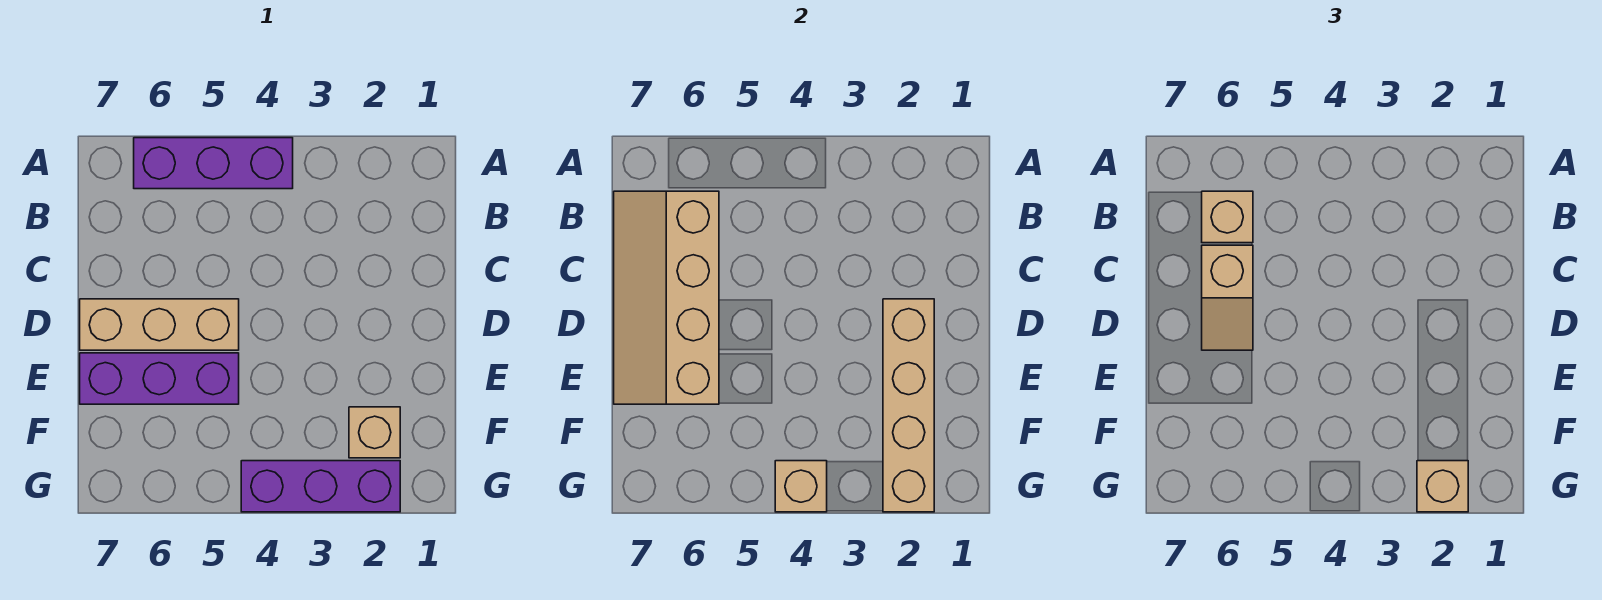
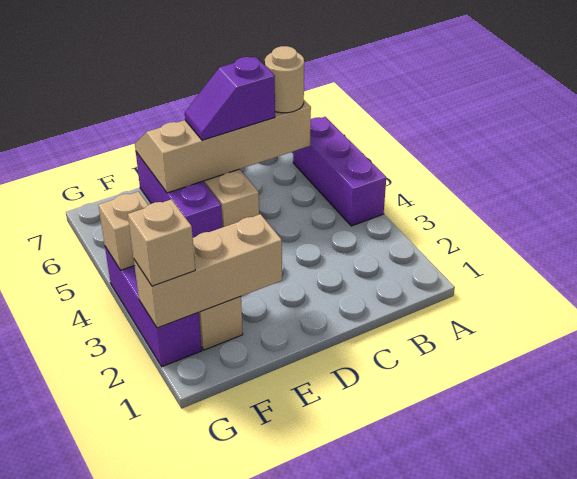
tan 1x1 brick [1202,191,1253,243] -> tan 1x1 round brick [265,46,304,113]
tan 1x2 slope [1202,245,1253,350] -> purple 1x2 slope [185,57,275,140]
tan 1x4 brick [883,299,934,512] -> tan 1x3 brick [134,214,282,328]

